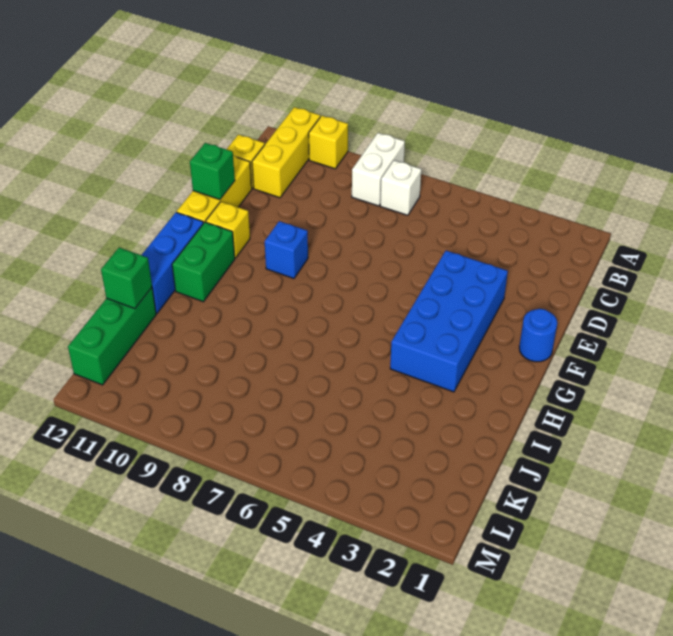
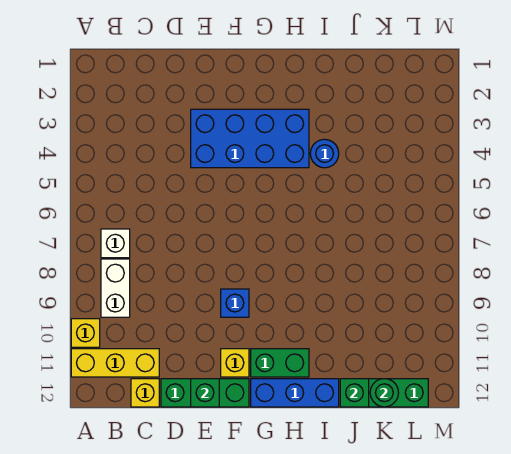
white 1x2 brick [352,133,405,206] -> white 1x2 brick turned to [101,259,130,317]
yellow 1x3 brick [177,156,252,223] -> green 1x3 brick [161,379,249,407]
blue 1x1 round brick [519,309,557,362] -> blue 1x1 round brick moved to [310,139,339,168]
none -> green 1x1 round brick [370,379,399,407]

